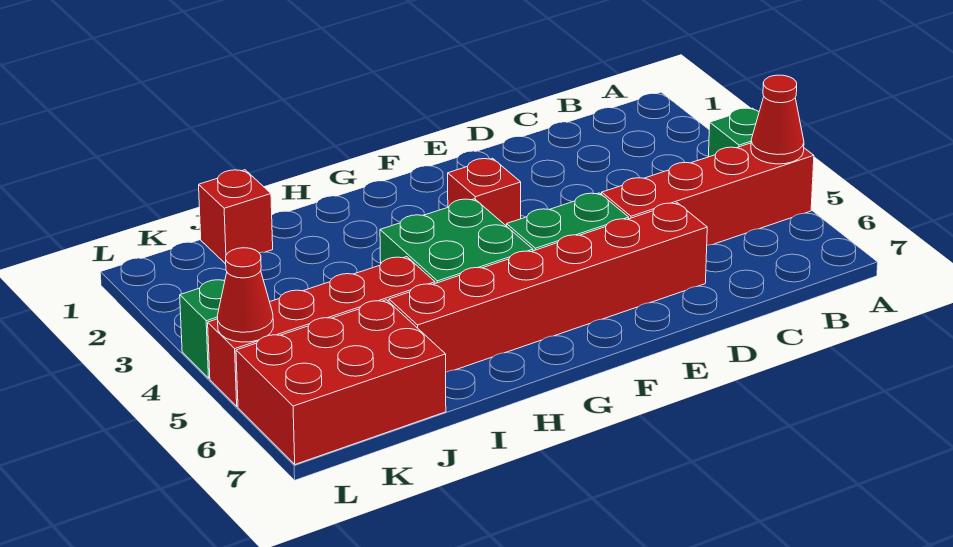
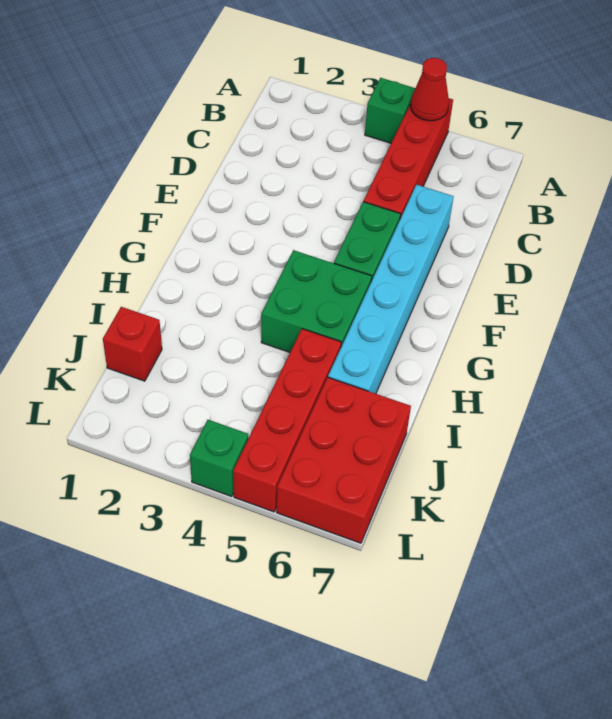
red 1x6 brick [389,203,707,372] -> cyan 1x6 brick [328,185,454,394]
red 1x1 brick [448,158,521,226] -> none
red 1x1 cone [217,248,273,342] -> none

